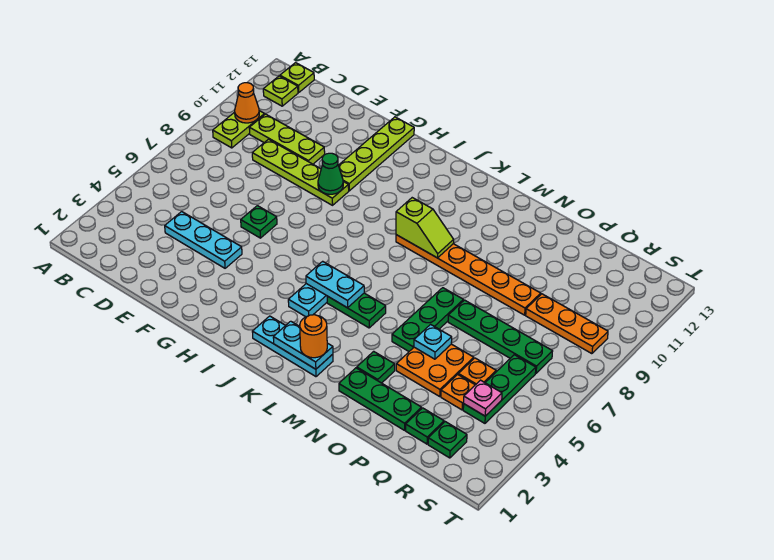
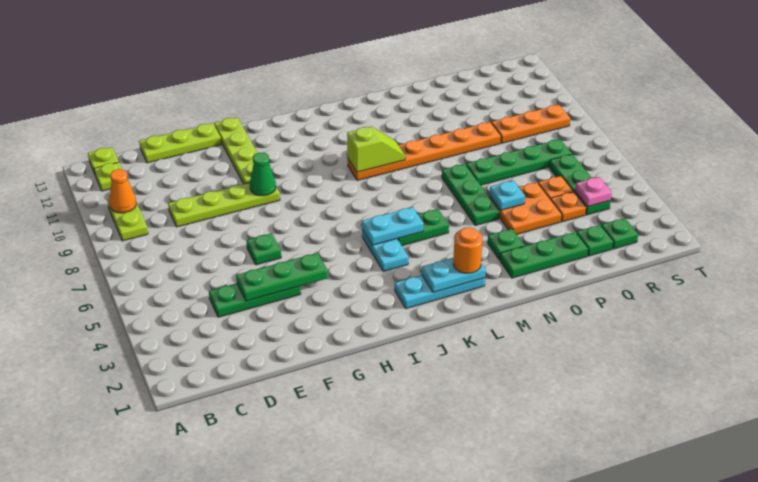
lime 1x3 plate [249,114,325,164] -> lime 1x3 plate moved to [139,123,221,163]
cyan 1x3 plate [165,212,242,268] -> green 1x3 plate [209,284,301,317]
none -> green 1x3 plate [236,253,328,301]

